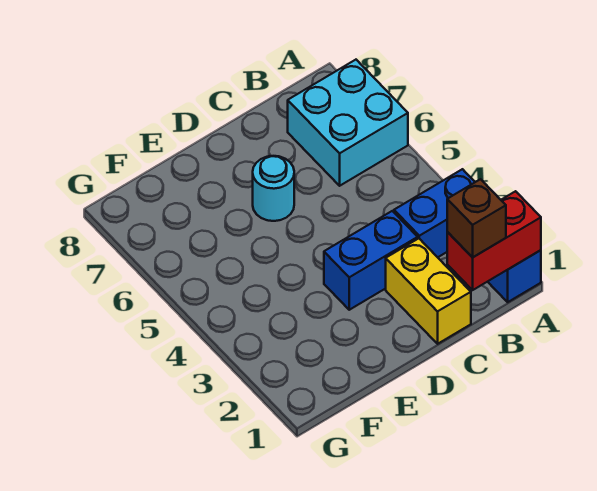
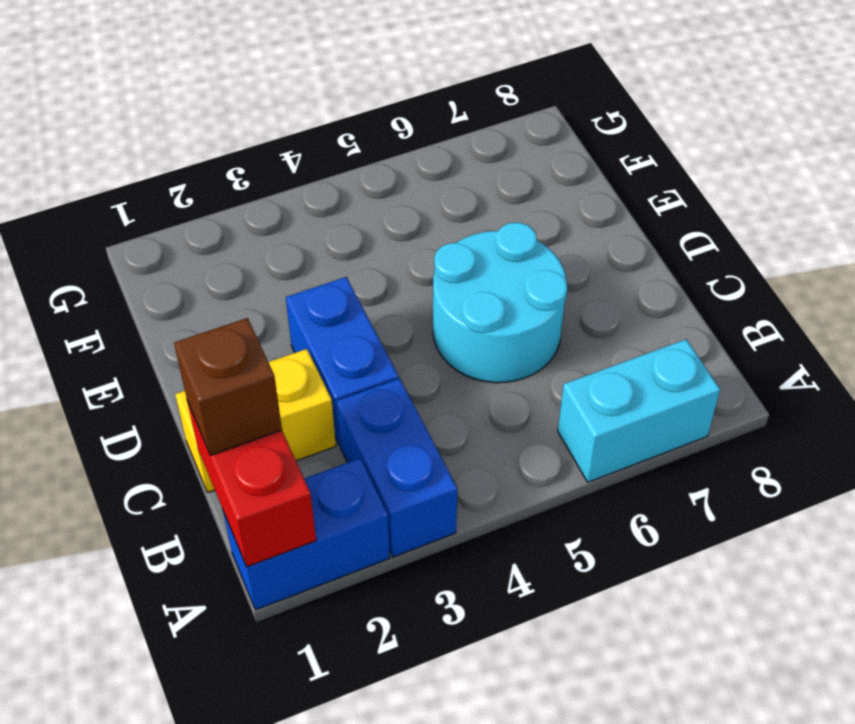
cyan 2x2 brick [288,60,408,186] -> cyan 1x2 brick [558,339,720,482]
cyan 1x1 round brick [253,156,294,221] -> cyan 2x2 round brick [433,222,567,383]

